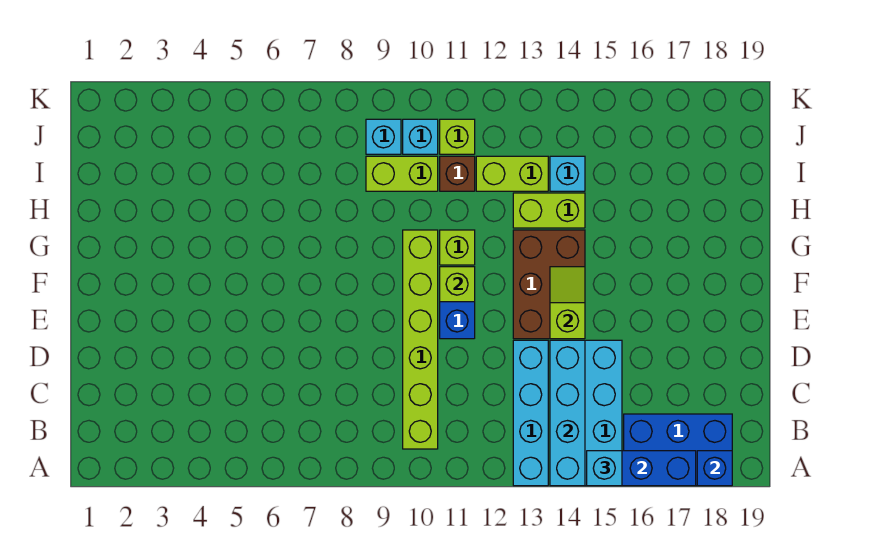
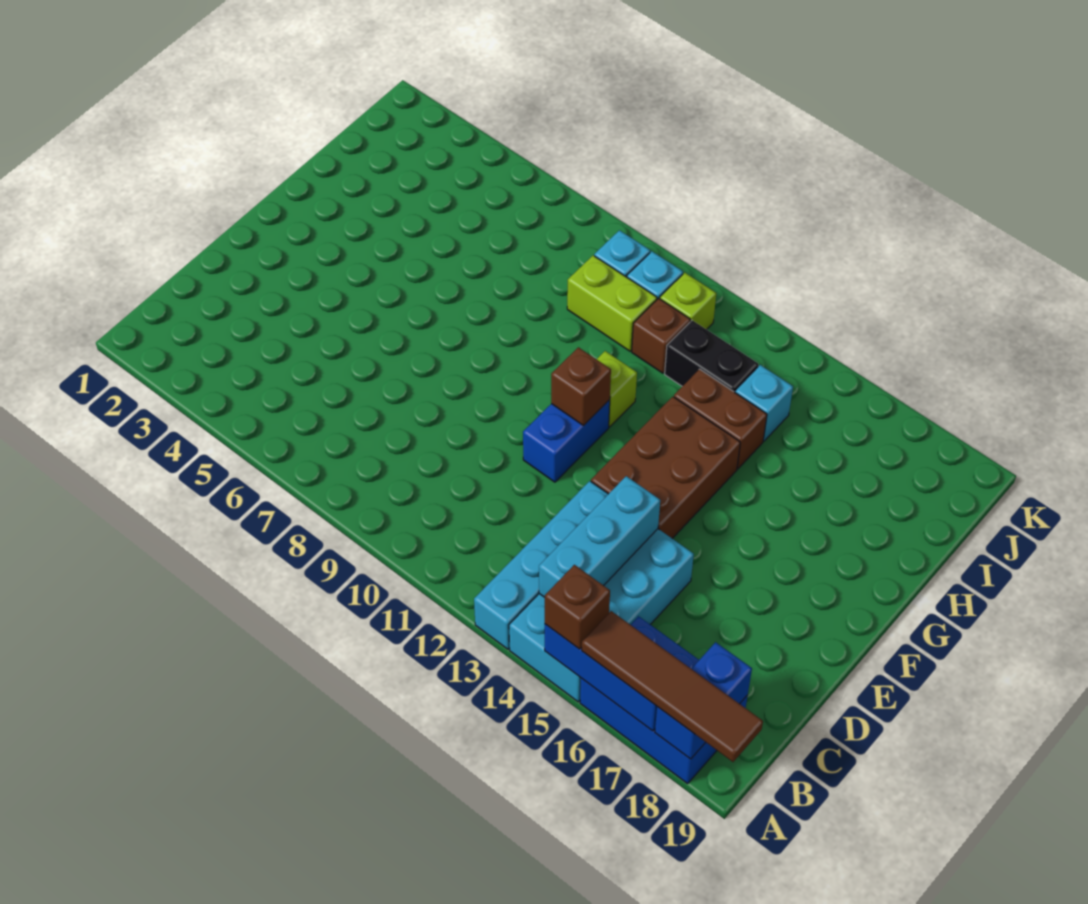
cyan 1x4 brick [550,340,585,486] -> cyan 1x3 brick [539,476,660,597]
cyan 1x1 brick [587,451,622,486] -> brown 1x1 brick [545,565,610,649]
none -> brown 1x4 tile [582,611,763,762]
blue 1x1 brick [697,451,732,486] -> blue 1x2 brick [655,642,752,759]
lime 1x6 brick [403,230,438,449] -> none
lime 1x2 slope [550,267,585,339] -> none
lime 1x1 brick [440,267,475,302] -> brown 1x1 brick [551,347,611,426]
lime 1x2 brick [513,193,585,228] -> brown 1x2 brick [674,369,767,469]
lime 1x2 brick [476,156,548,191] -> black 1x2 brick [665,320,758,392]

